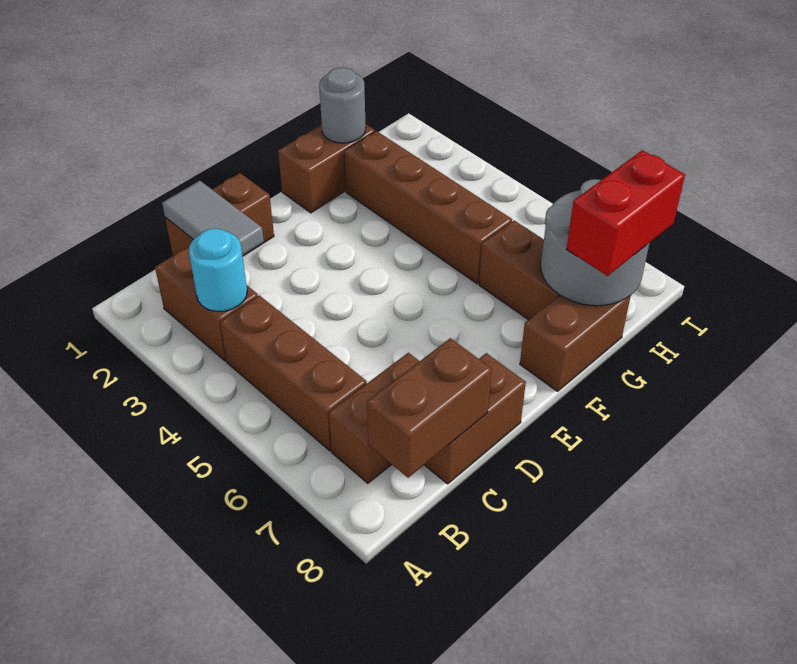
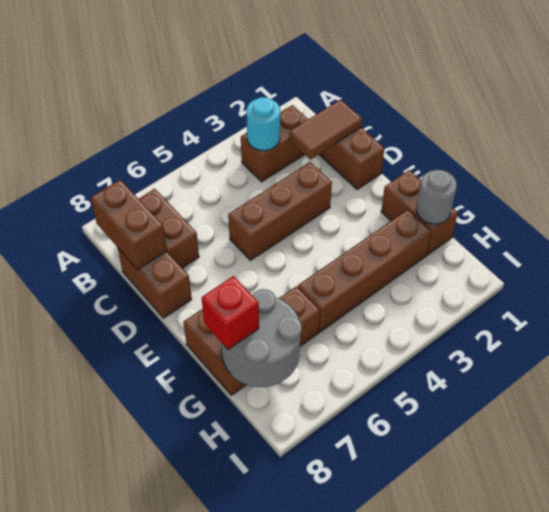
brown 1x3 brick [220,295,367,451] -> brown 1x3 brick moved to [228,162,332,260]
grey 1x2 tile [162,181,264,255] -> brown 1x2 tile [289,100,362,159]
red 1x2 brick [566,150,685,276] -> red 1x1 brick [202,276,259,349]

